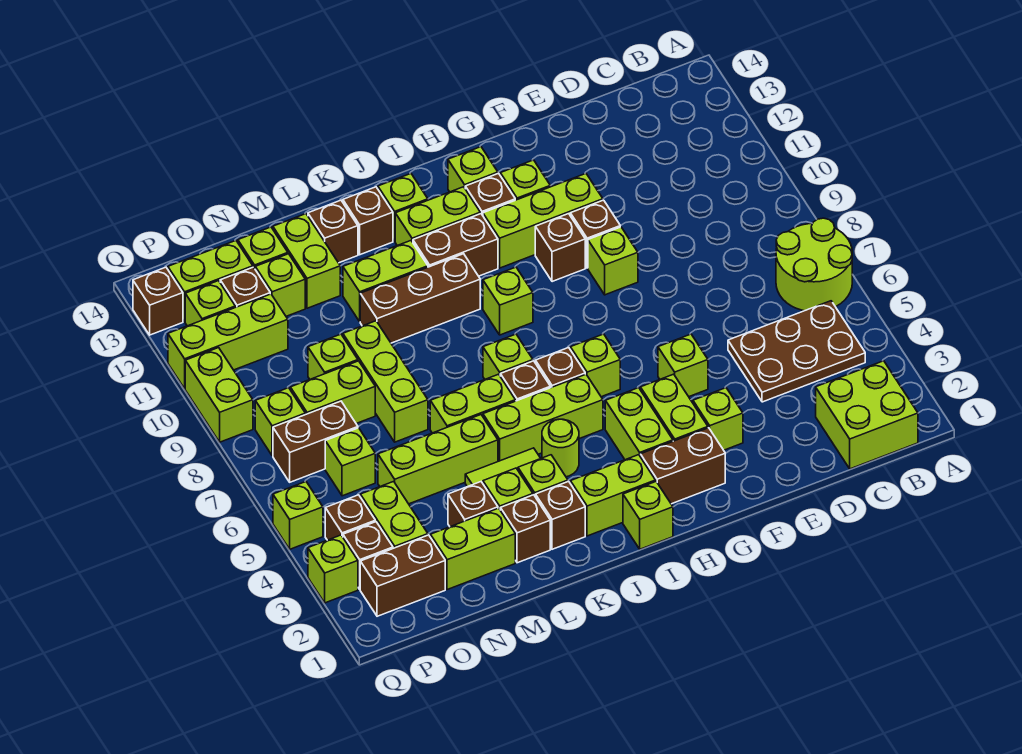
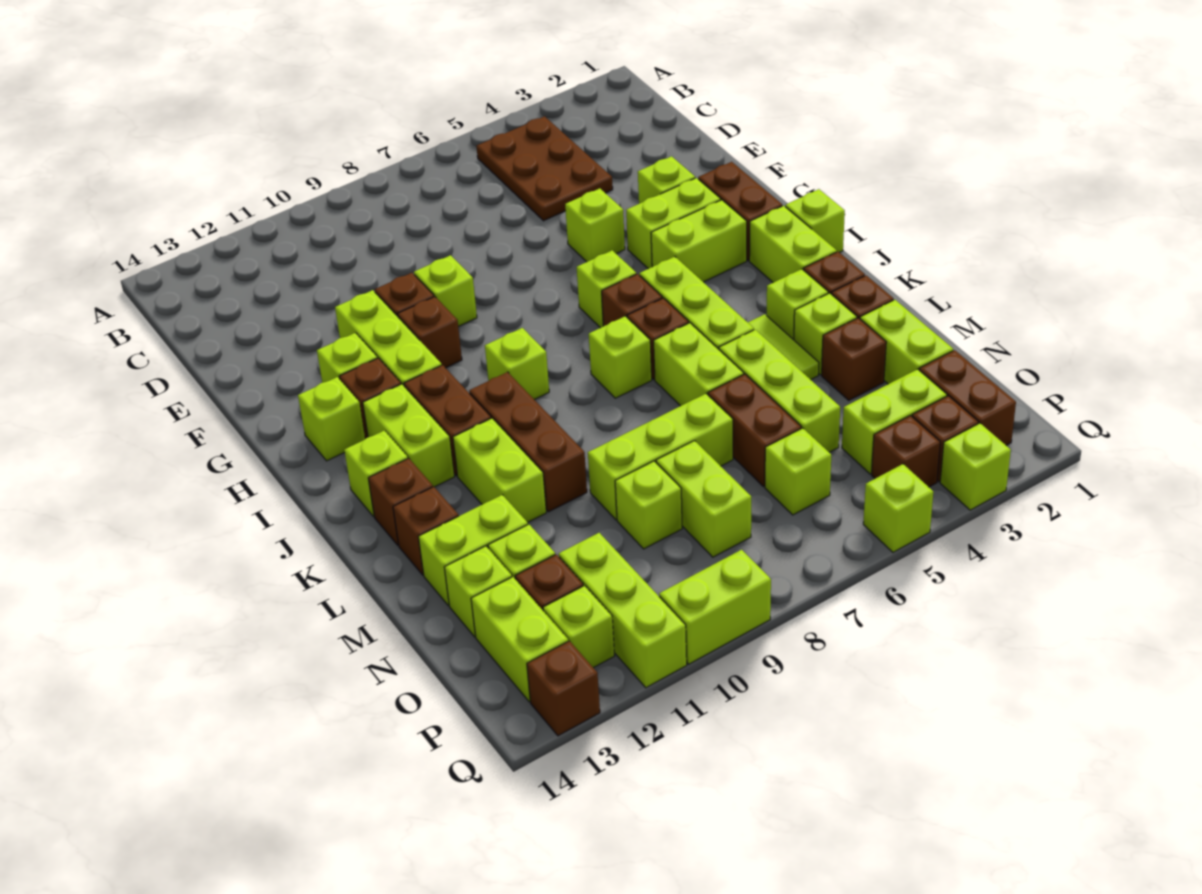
lime 2x2 round brick [776,218,852,311] -> none
lime 2x2 brick [816,361,918,469] -> none
lime 1x1 round brick [542,419,579,477] -> none
brown 1x2 brick [273,401,358,482] -> brown 1x2 brick moved to [708,374,801,487]
lime 1x1 brick [255,388,305,456] -> none

